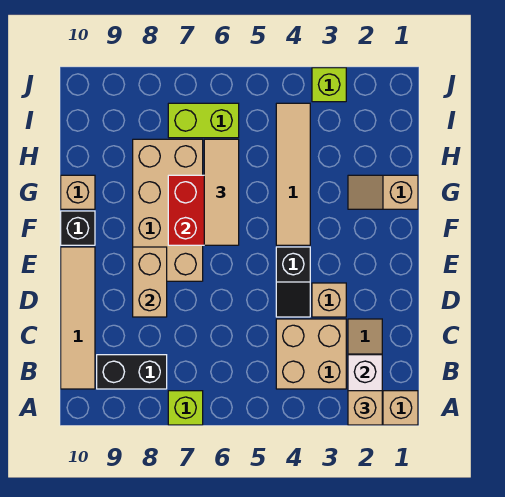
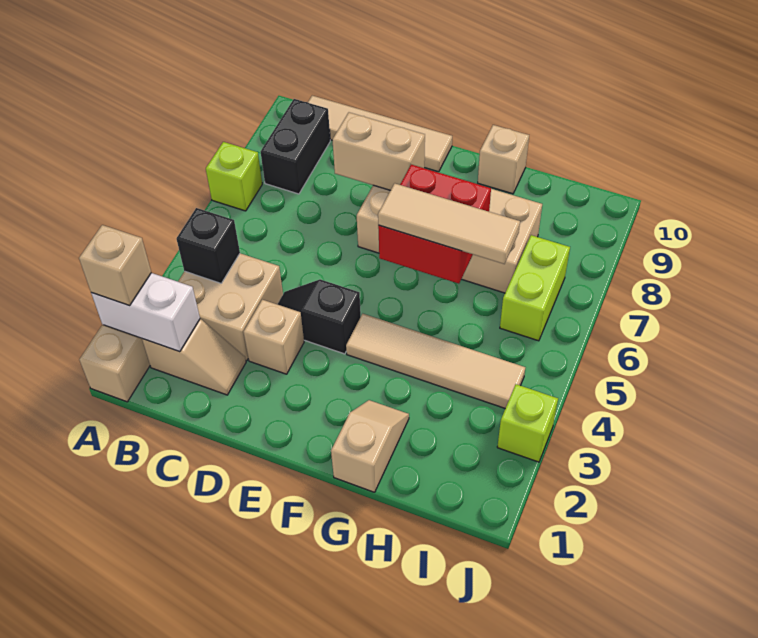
black 1x1 brick [61,211,95,245] -> black 1x1 brick moved to [177,208,240,283]

